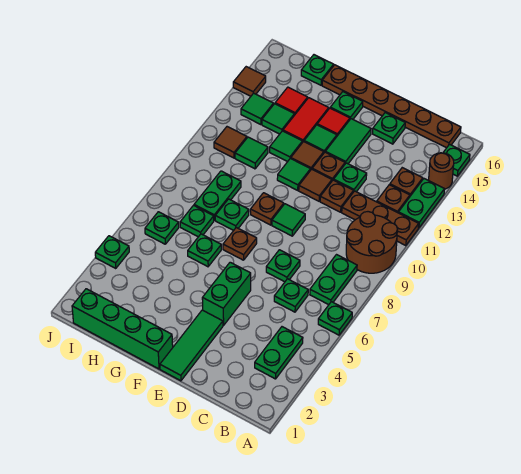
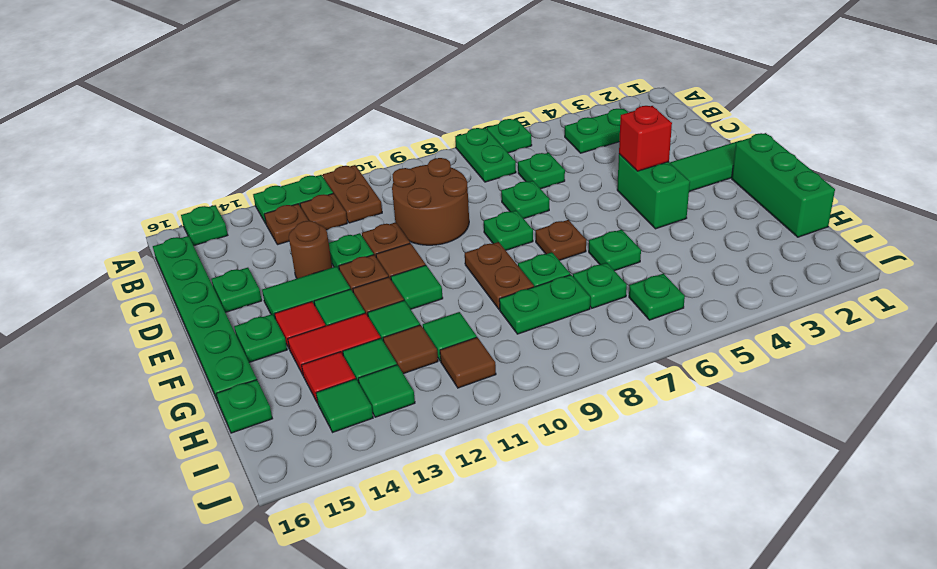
brown 2x2 round brick [346,212,397,273] -> brown 2x2 round brick moved to [392,158,469,245]
brown 1x3 plate [342,191,419,246] -> brown 1x2 plate [323,165,382,223]
brown 1x1 round brick [429,153,454,189] -> brown 1x1 round brick moved to [289,221,332,278]
green 1x2 plate [310,255,357,305] -> green 1x2 plate turned to [455,128,516,182]
brown 1x6 plate [322,65,461,148] -> green 1x6 plate [153,236,257,404]
green 1x2 brick [202,262,251,325] -> green 1x2 brick turned to [617,154,690,229]
none -> red 1x1 brick [619,106,672,171]
green 1x1 tile [272,204,305,236] -> green 1x1 tile moved to [316,379,373,432]
green 1x4 brick [72,289,173,369] -> green 1x3 brick [732,133,835,237]
brown 1x1 plate [250,193,284,225] -> brown 1x2 plate [465,242,534,309]
green 1x1 plate [95,236,129,269] -> green 1x1 plate moved to [484,210,533,250]
brown 1x1 tile [233,67,266,96] -> brown 1x1 tile moved to [383,325,438,374]

